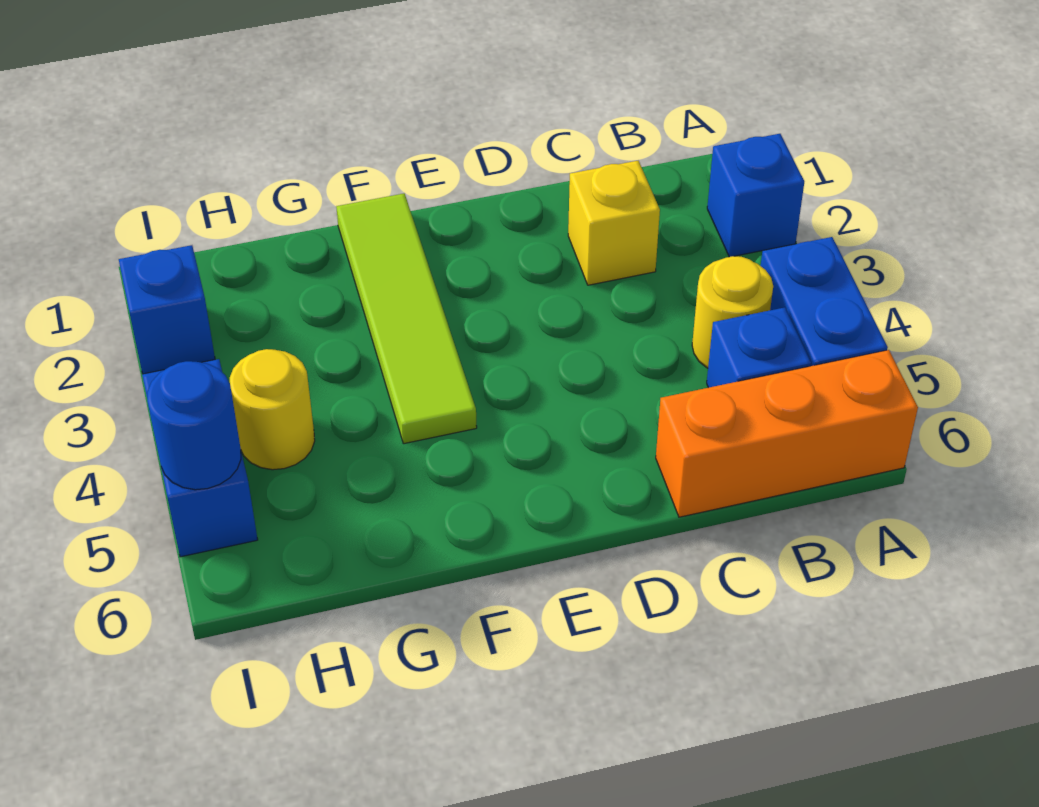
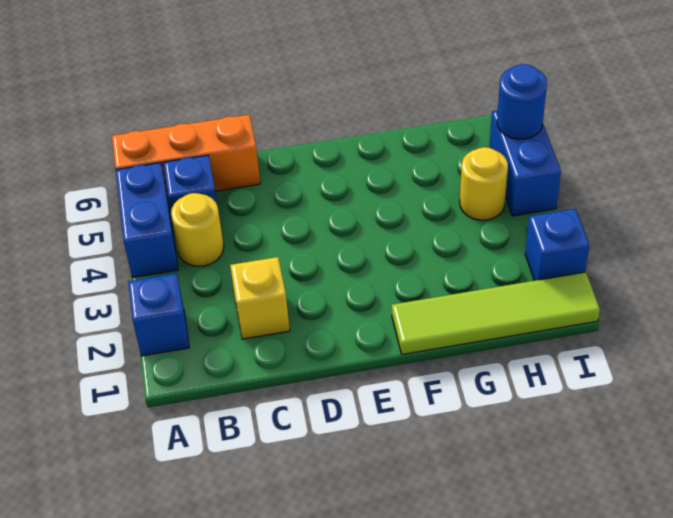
lime 1x4 tile [336,194,477,444] -> lime 1x4 tile turned to [392,272,600,355]

